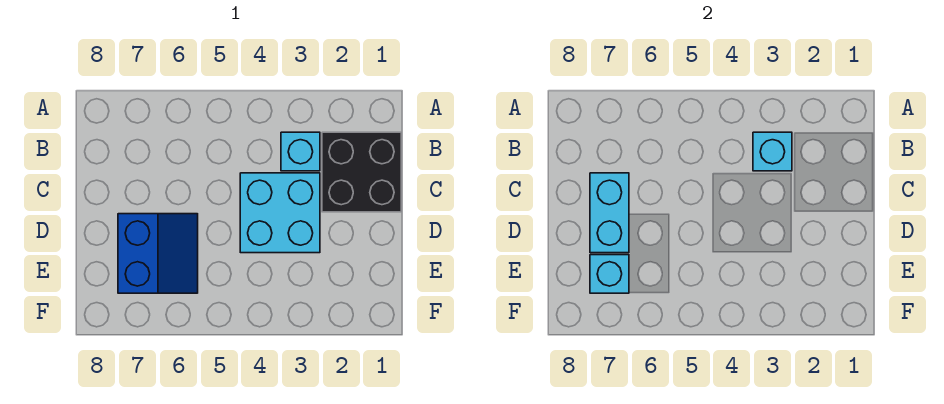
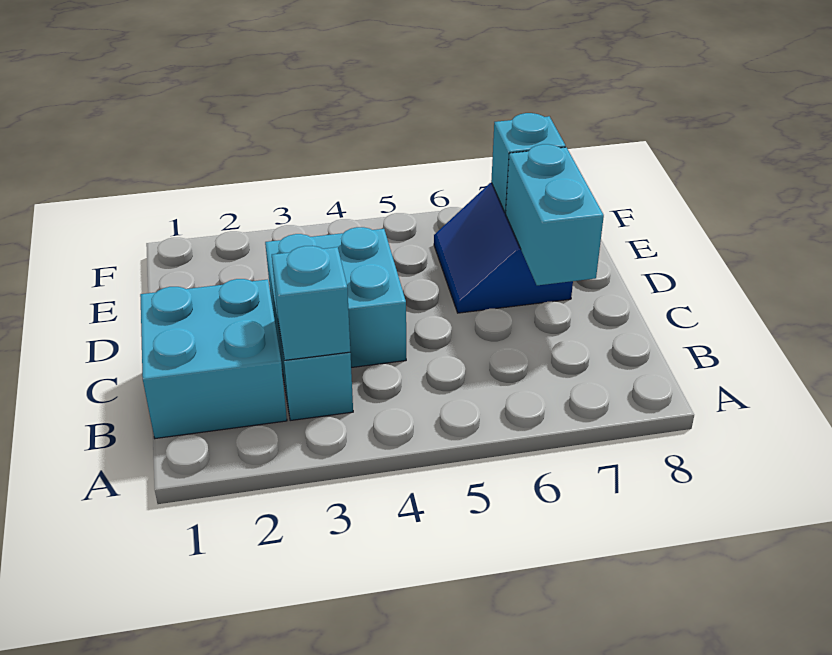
black 2x2 brick [322,132,401,212] -> cyan 2x2 brick [140,279,287,438]

